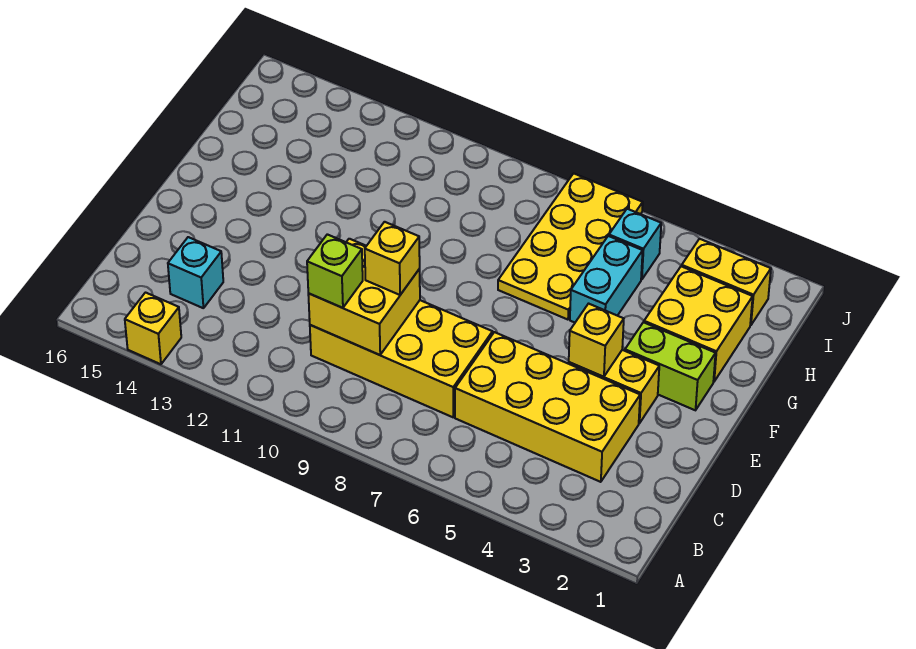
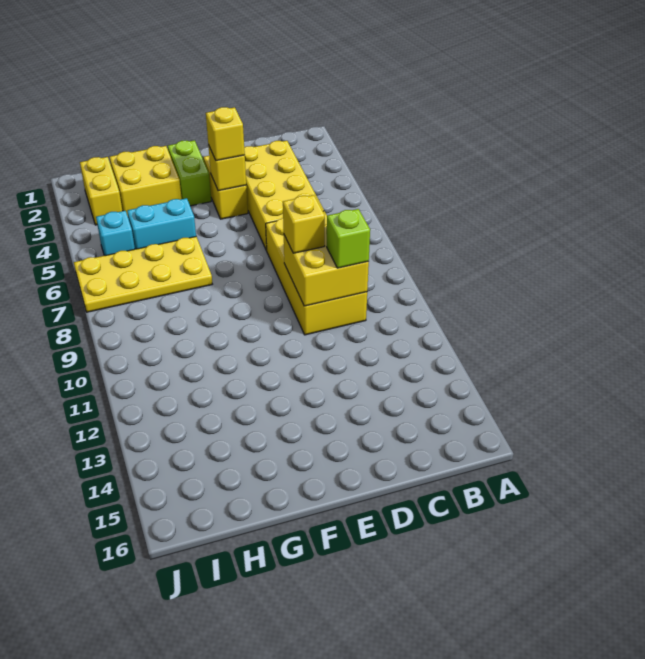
yellow 1x1 brick [125,293,181,364] -> yellow 1x1 brick moved to [206,107,245,161]
cyan 1x1 brick [168,237,223,308] -> none

